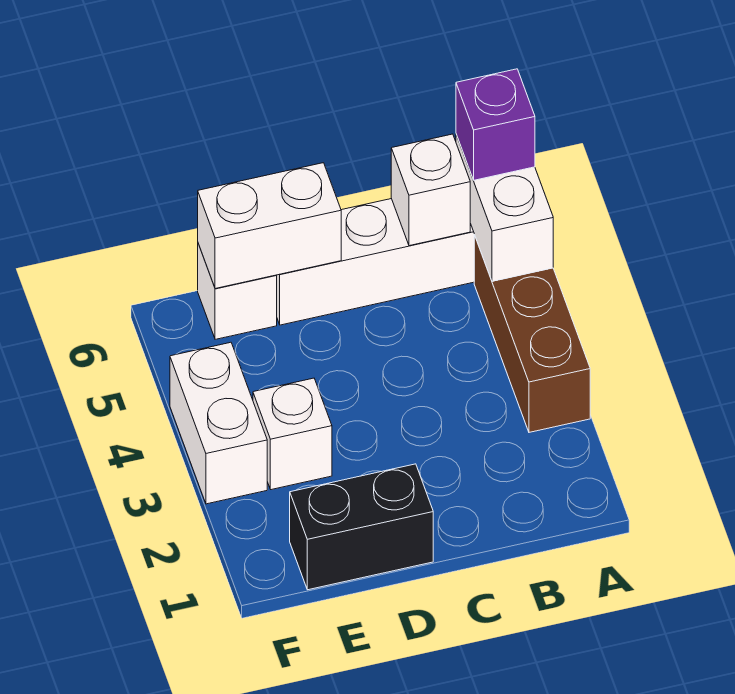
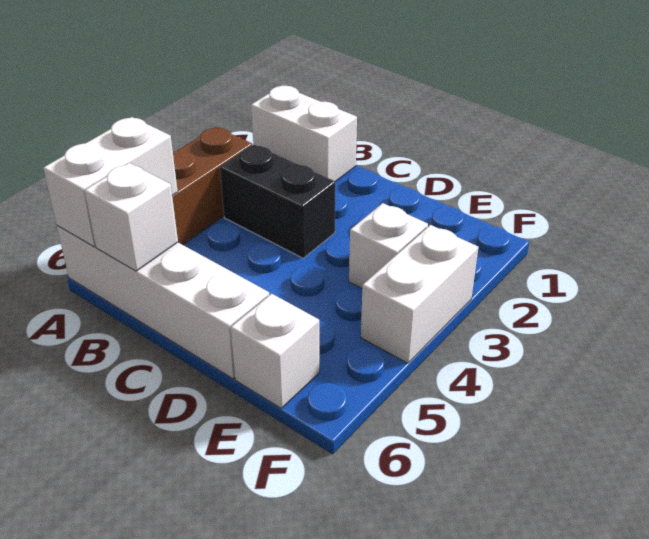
purple 1x1 brick [456,69,535,180] -> none
black 1x2 brick [290,464,433,590] -> black 1x2 brick moved to [220,145,335,258]
white 1x2 brick [198,163,341,289] -> white 1x2 brick moved to [251,86,357,182]

